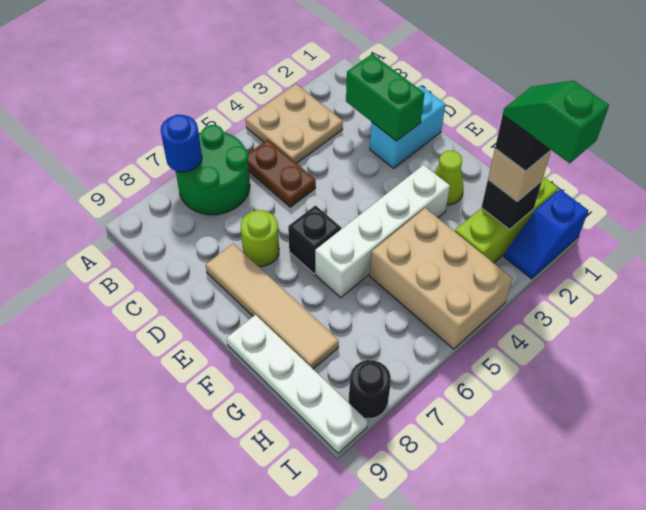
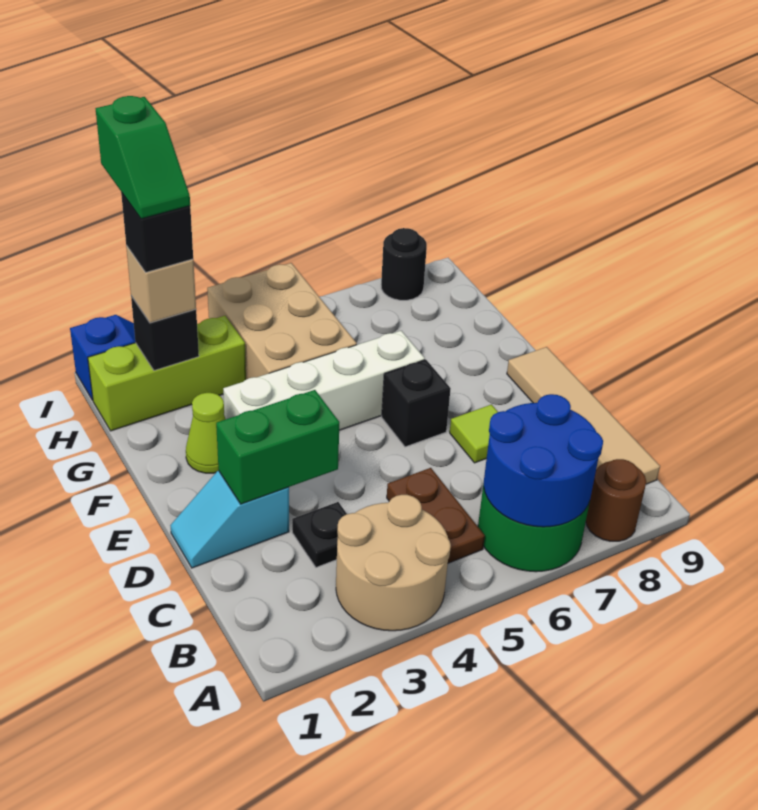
tan 2x2 plate [246,84,343,163] -> tan 2x2 round brick [336,495,451,631]
blue 1x1 round brick [161,115,202,172] -> blue 2x2 round brick [484,394,603,527]
none -> brown 1x1 round brick [586,459,646,541]
green 1x2 brick [346,54,425,141] -> green 1x2 brick turned to [216,390,339,504]
none -> black 1x1 plate [292,502,347,567]
cyan 1x2 brick [370,86,445,168] -> cyan 1x2 slope [170,471,289,568]
lime 1x1 round brick [241,210,279,266] -> lime 1x1 tile [450,405,498,463]
tan 1x4 tile [206,244,339,369] -> tan 1x4 tile moved to [507,347,660,484]
white 1x4 plate [227,315,368,453] -> none

